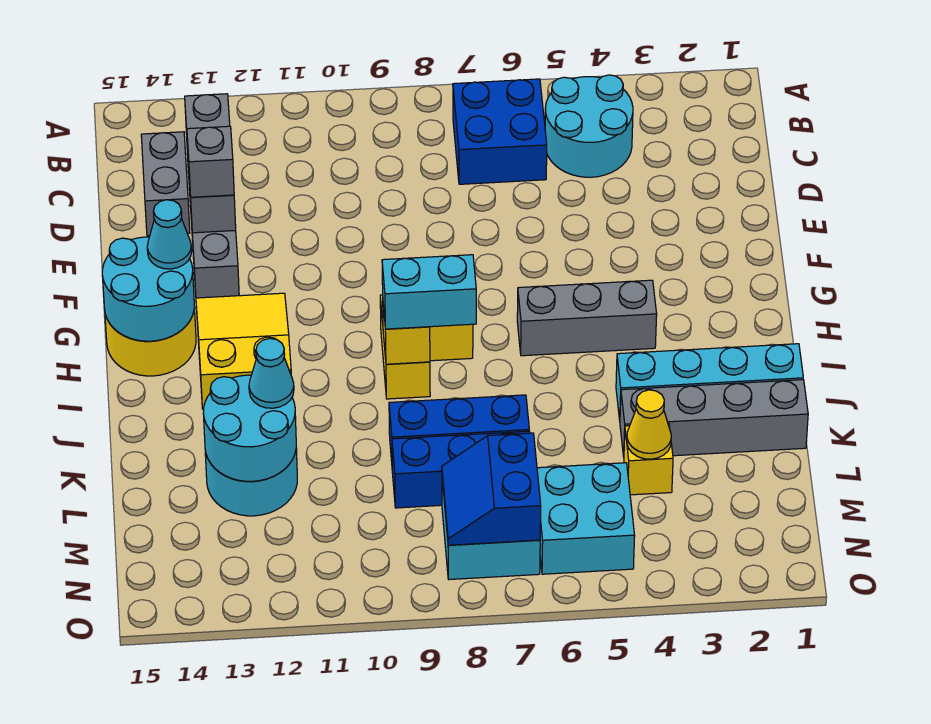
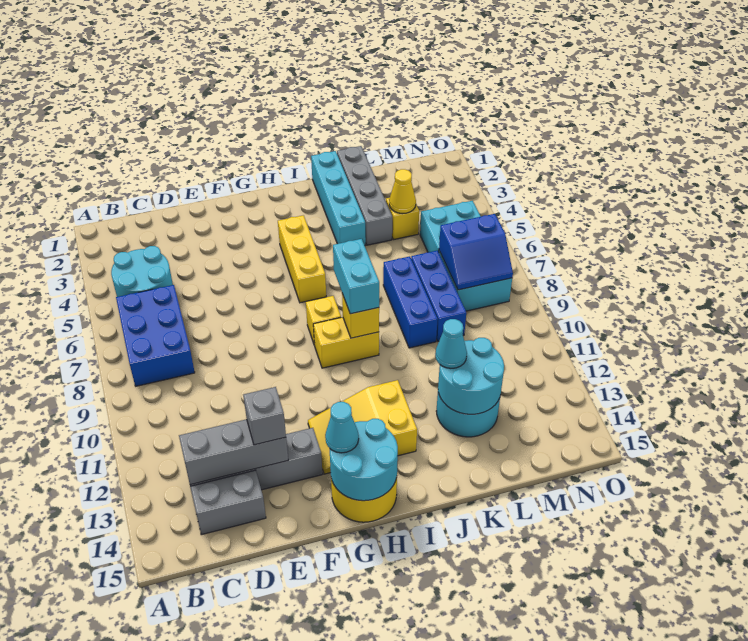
blue 2x2 brick [453,79,547,184] -> blue 2x3 brick [116,285,195,386]
grey 1x3 brick [517,280,657,356] -> yellow 1x3 brick [278,215,326,303]

